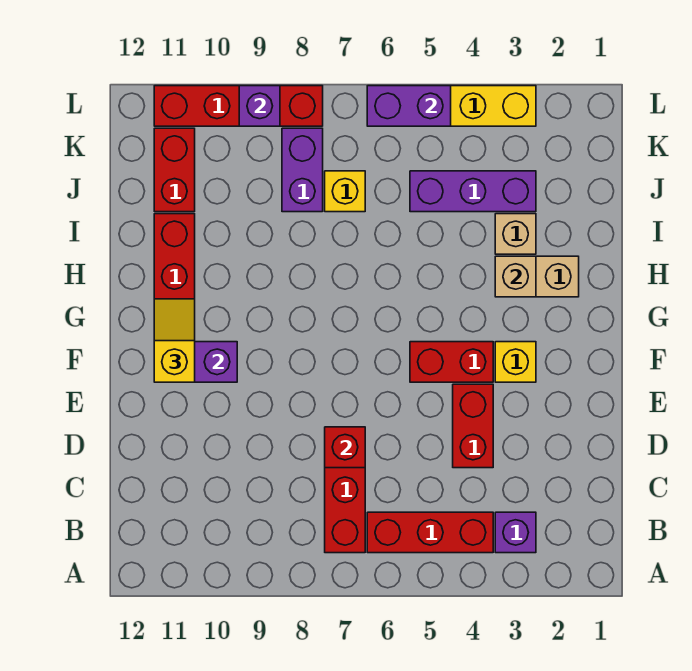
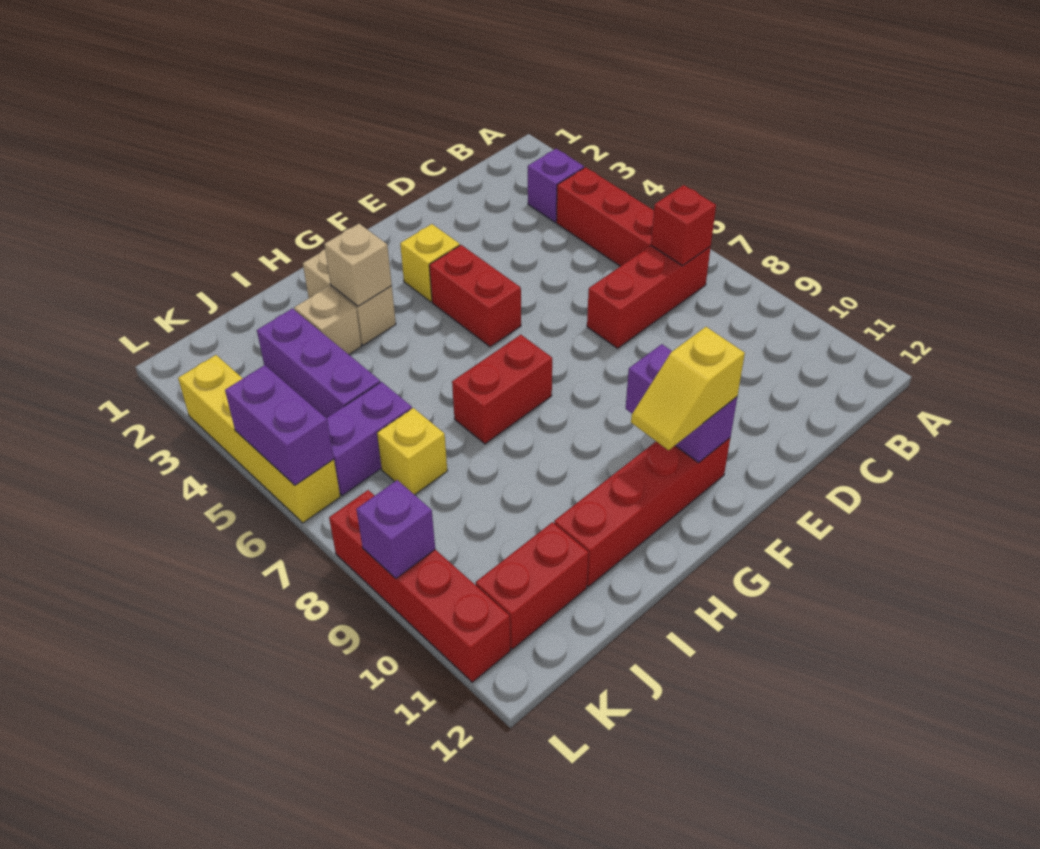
red 1x2 brick [453,384,493,468] -> red 1x2 brick moved to [452,335,552,444]
red 1x1 brick [325,427,365,468] -> red 1x1 brick moved to [651,185,716,266]
purple 1x2 brick [282,128,323,212] -> purple 1x2 brick moved to [327,382,412,495]

